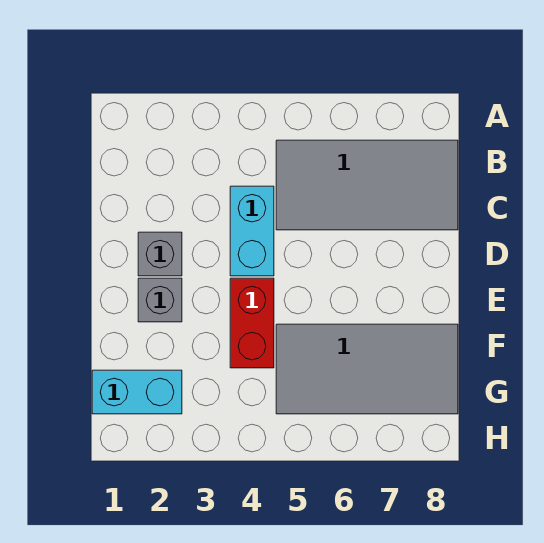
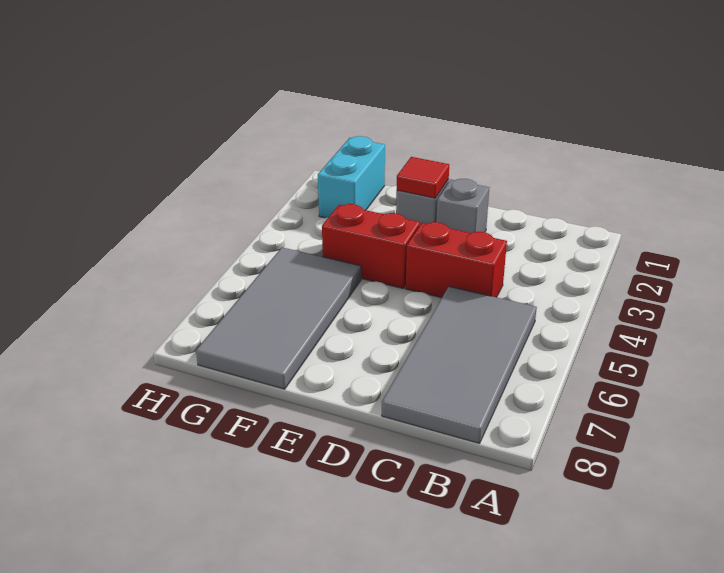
cyan 1x2 brick [230,186,274,276] -> red 1x2 brick [406,222,507,298]
none -> red 1x1 tile [397,157,449,198]

